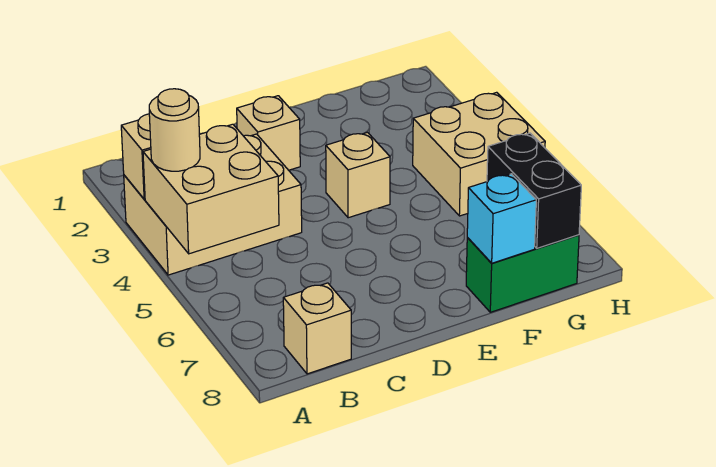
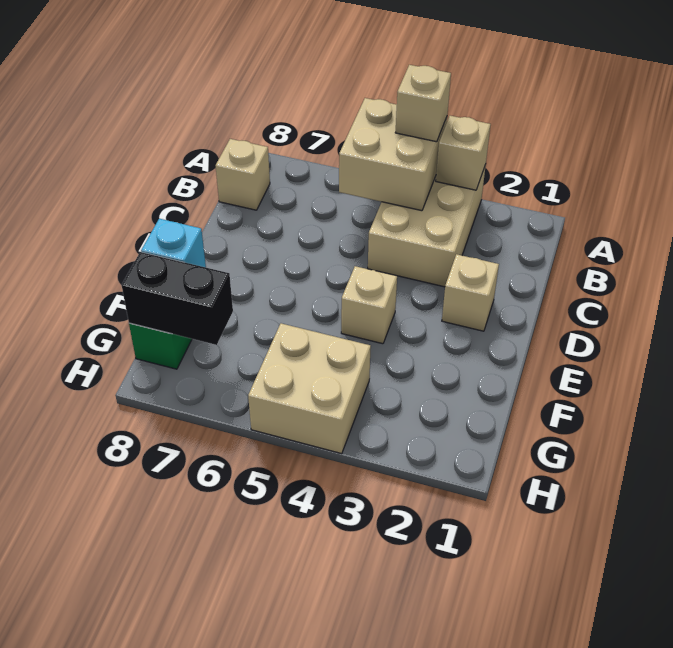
tan 1x1 round brick [149,89,200,171] -> tan 1x1 brick [395,65,451,142]

